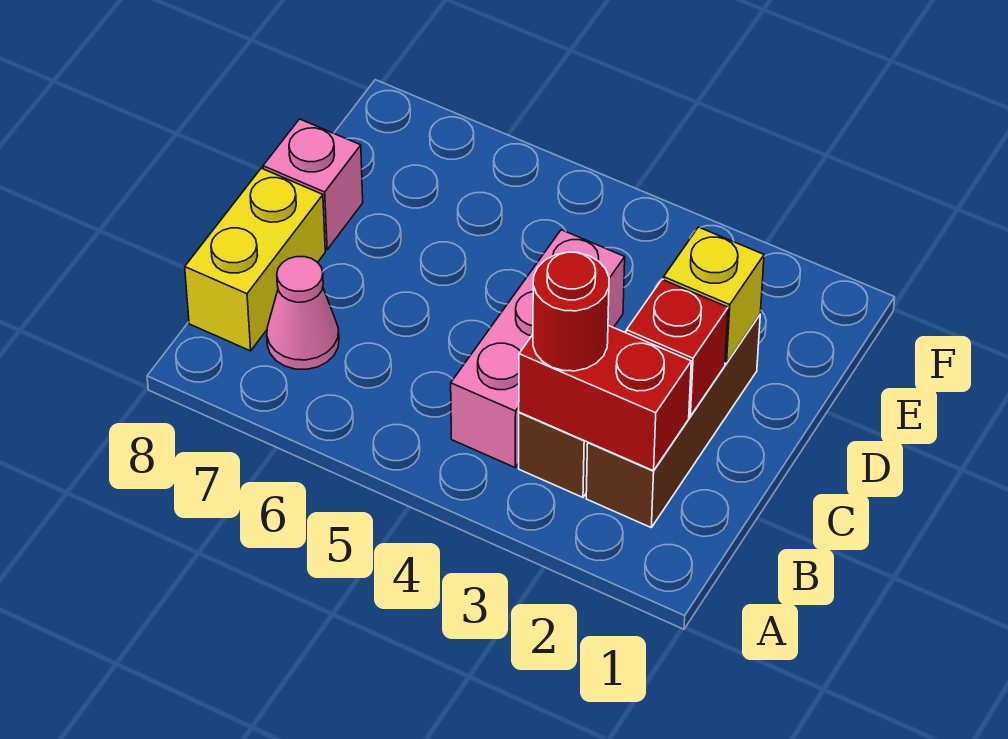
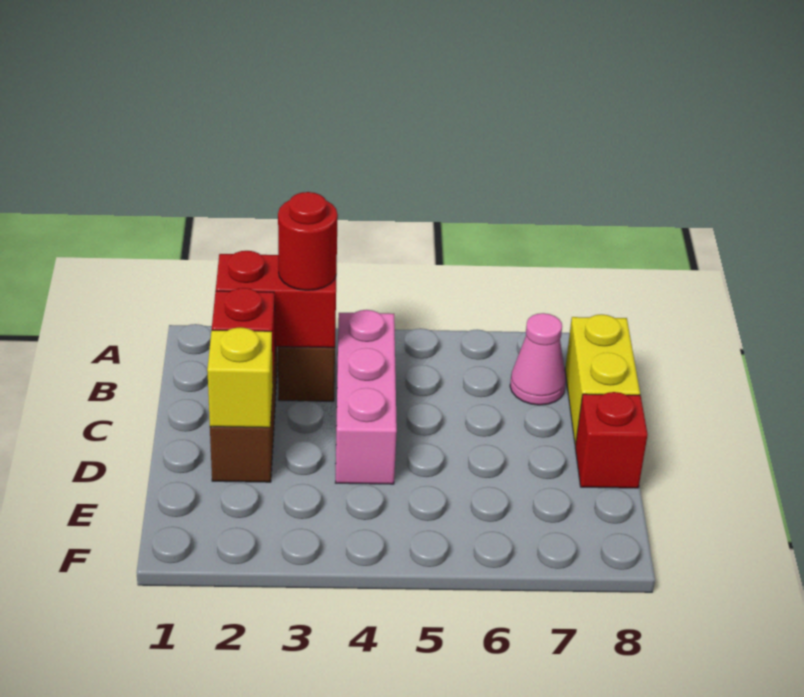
pink 1x1 brick [263,119,363,250] -> red 1x1 brick [575,392,648,488]

